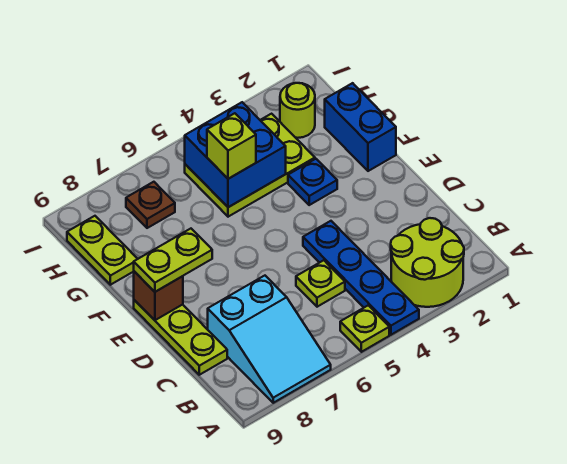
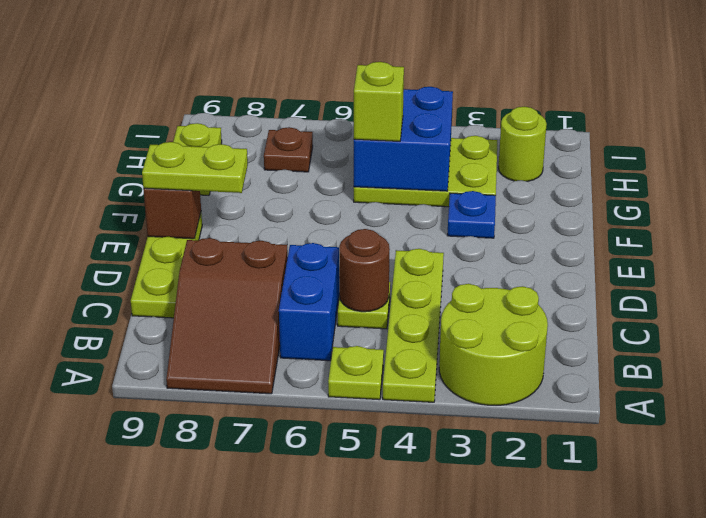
blue 1x4 plate [303,221,419,335] -> lime 1x4 plate [383,249,444,402]
cyan 2x3 slope [208,276,331,403] -> brown 2x3 slope [166,238,288,394]
none -> brown 1x1 round brick [339,229,390,312]
blue 1x2 brick [325,83,396,171] -> blue 1x2 brick moved to [279,243,339,361]

